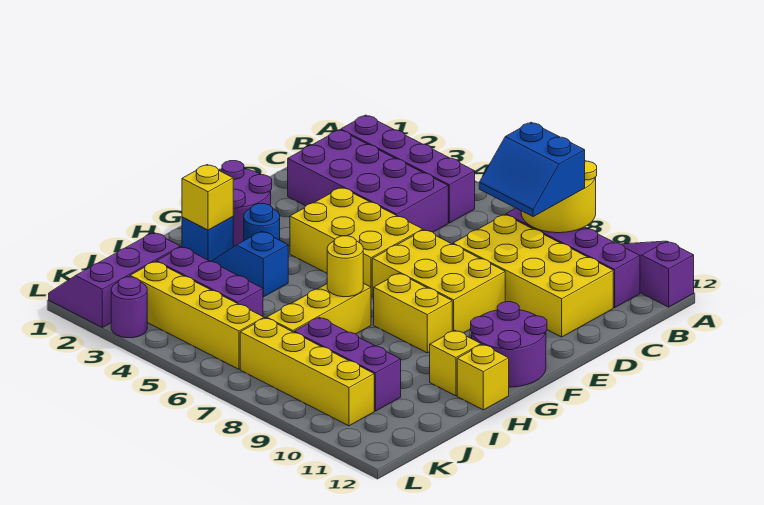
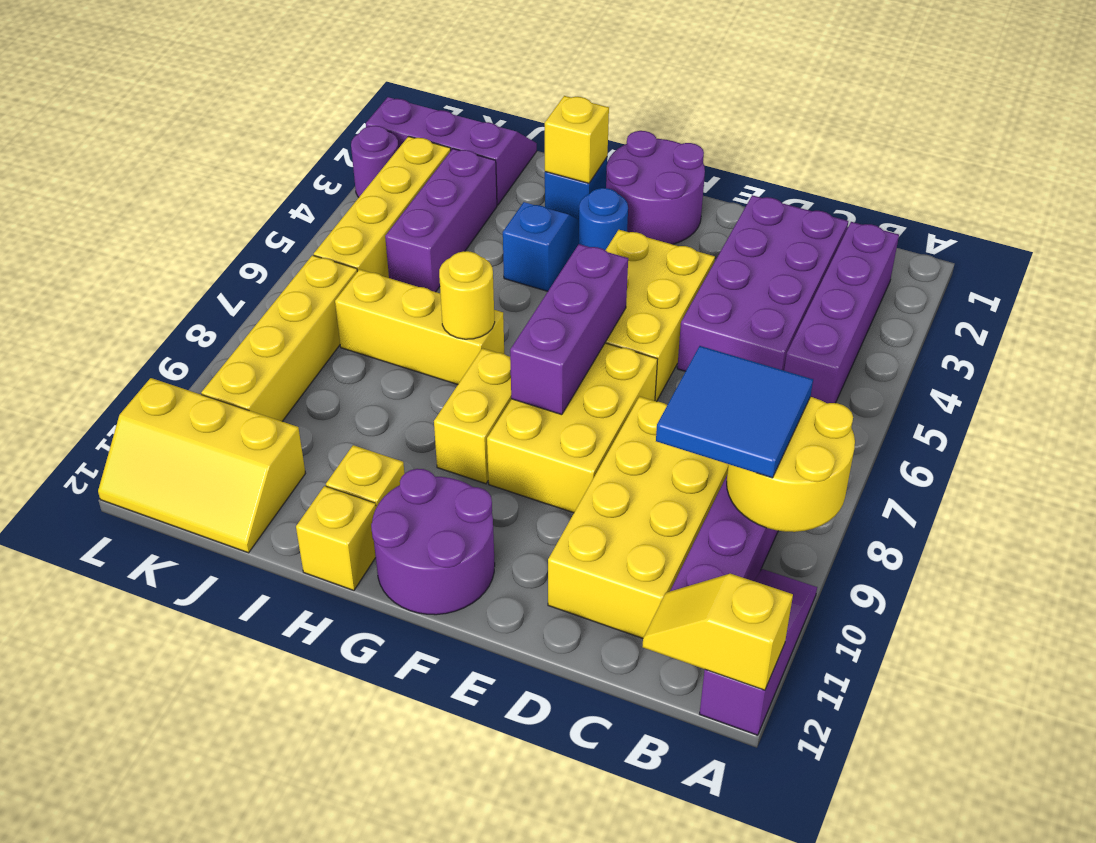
none -> yellow 1x2 slope [642,574,793,690]
blue 2x2 slope [479,122,585,217] -> blue 2x2 tile [656,346,813,478]
purple 1x3 brick [294,317,401,411] -> purple 1x3 brick moved to [510,244,628,415]
none -> yellow 2x3 slope [98,378,306,553]

